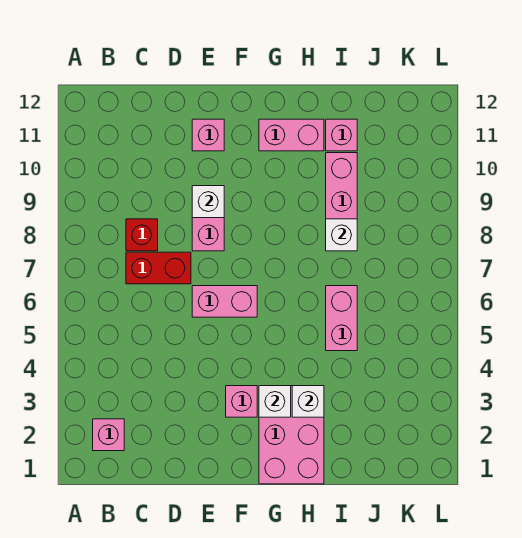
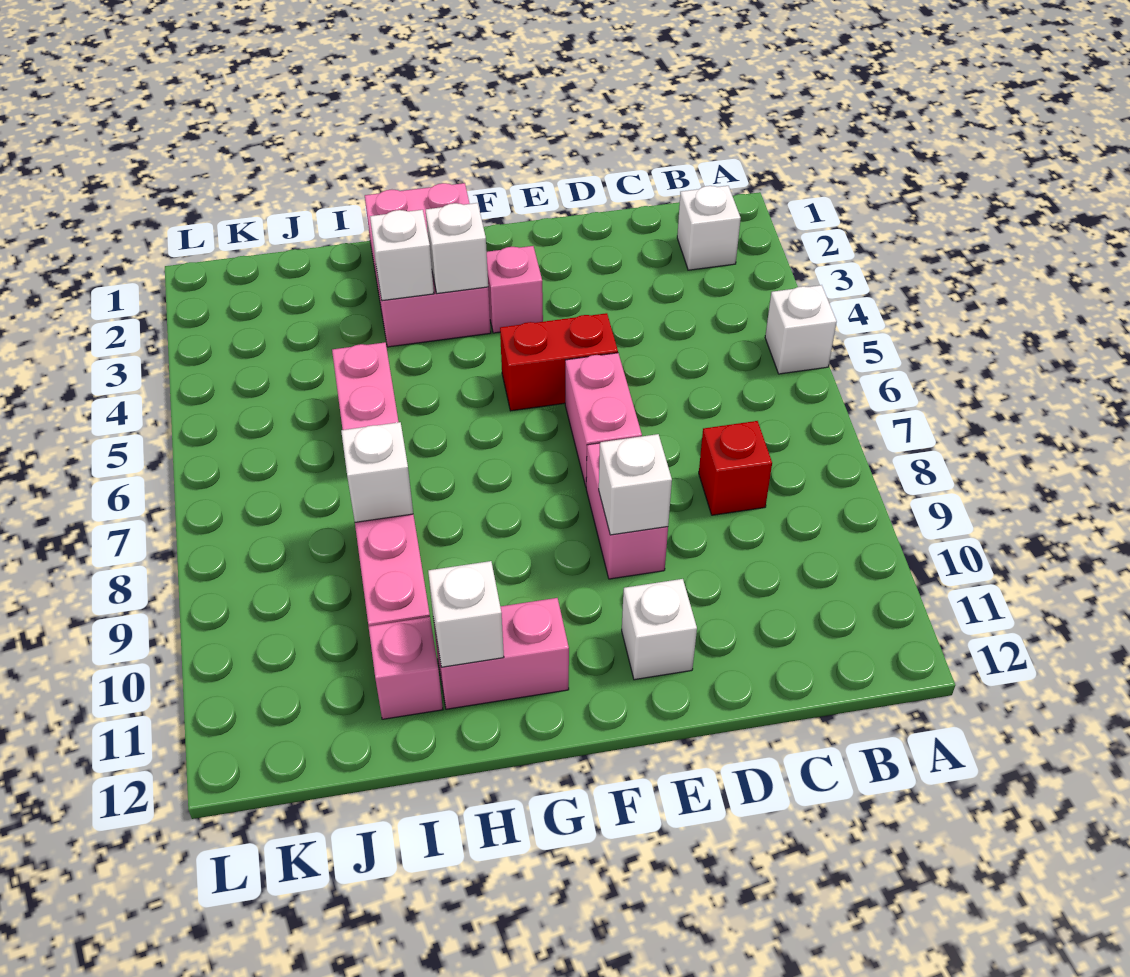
none -> white 1x1 brick [765,285,837,374]
pink 1x1 brick [93,419,124,451] -> white 1x1 brick [677,186,741,270]
red 1x2 brick [126,252,191,284] -> red 1x2 brick moved to [500,313,618,411]
pink 1x2 brick [192,286,257,317] -> pink 1x2 brick turned to [565,353,642,486]
pink 1x1 brick [192,119,224,151] -> white 1x1 brick [622,579,697,680]
none -> white 1x1 brick [428,561,504,667]

